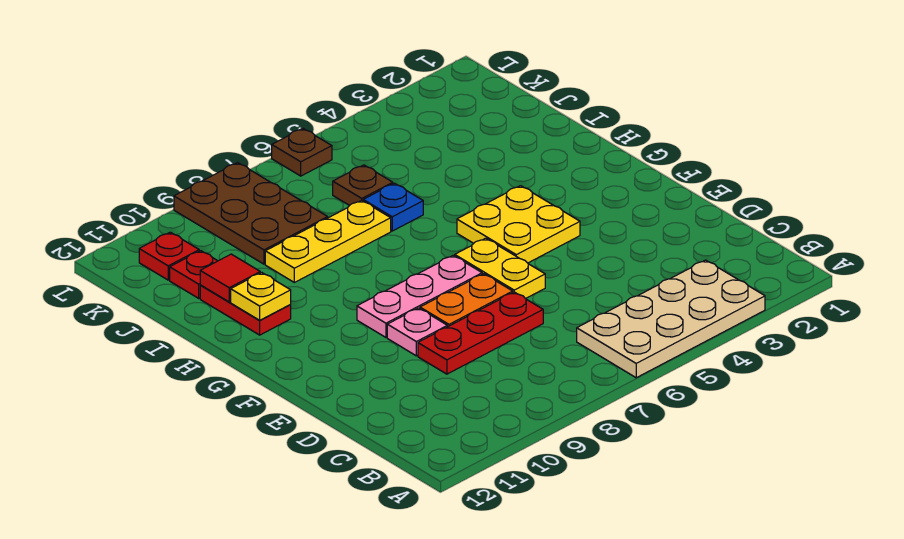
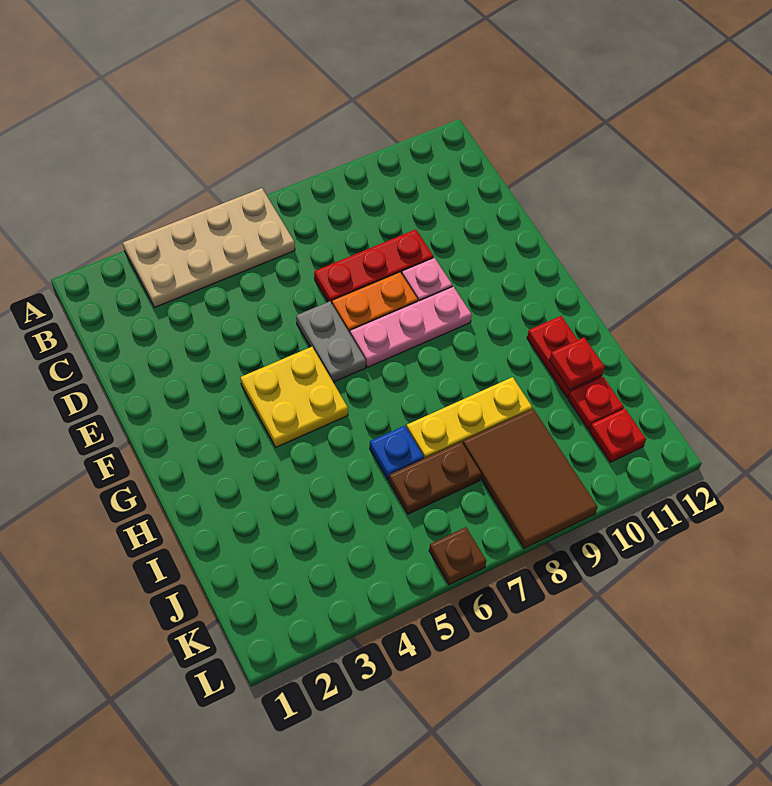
yellow 1x2 plate [455,238,545,299] -> grey 1x2 plate [296,301,366,382]
yellow 1x1 plate [231,273,291,320] -> none
red 1x1 tile [200,254,260,302] -> red 1x1 plate [549,338,605,390]
brown 1x1 plate [333,165,393,206] -> brown 1x2 plate [389,442,481,514]
brown 2x3 plate [174,163,328,264] -> brown 2x3 tile [463,409,598,548]

